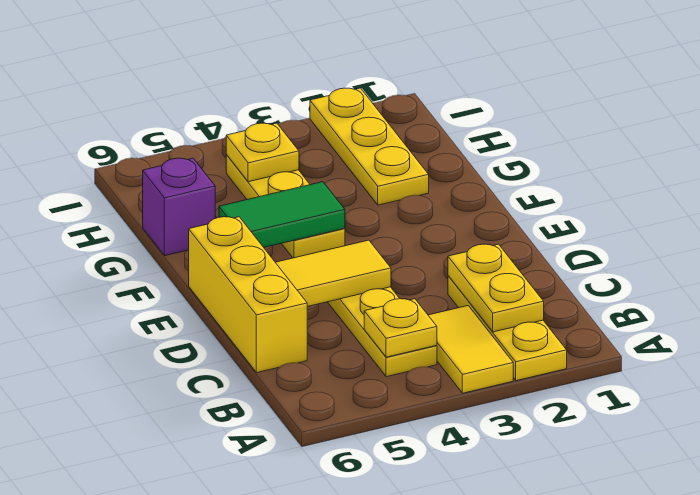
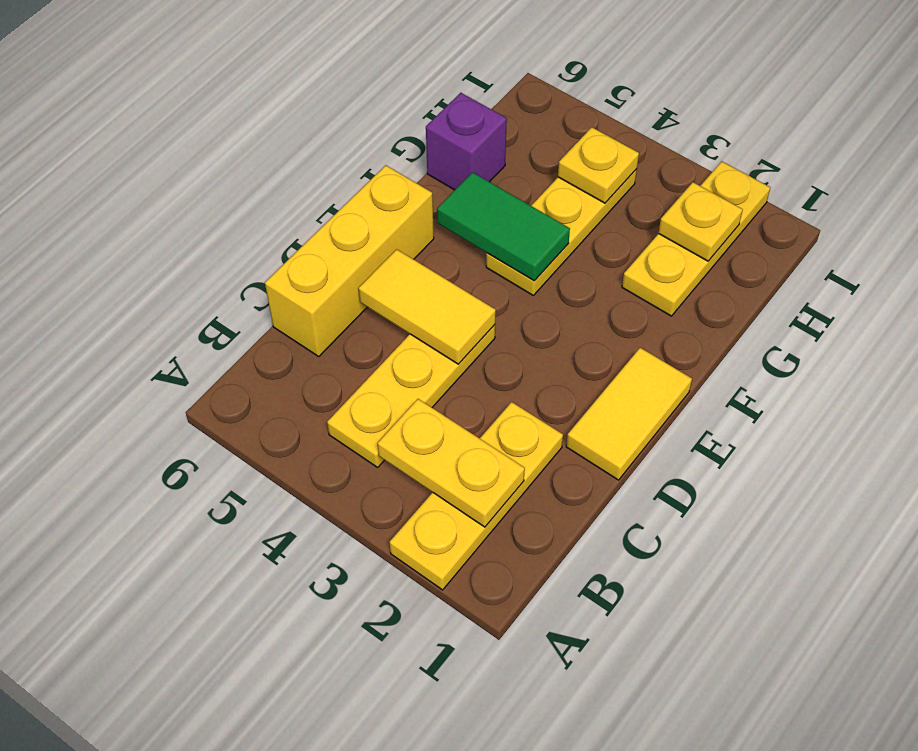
yellow 1x2 tile [428,306,513,393] -> yellow 1x2 tile moved to [566,348,692,480]
yellow 1x2 plate [448,244,544,332] -> yellow 1x2 plate turned to [378,399,525,527]
yellow 1x1 plate [364,299,437,357] -> yellow 1x1 plate moved to [658,182,743,261]

